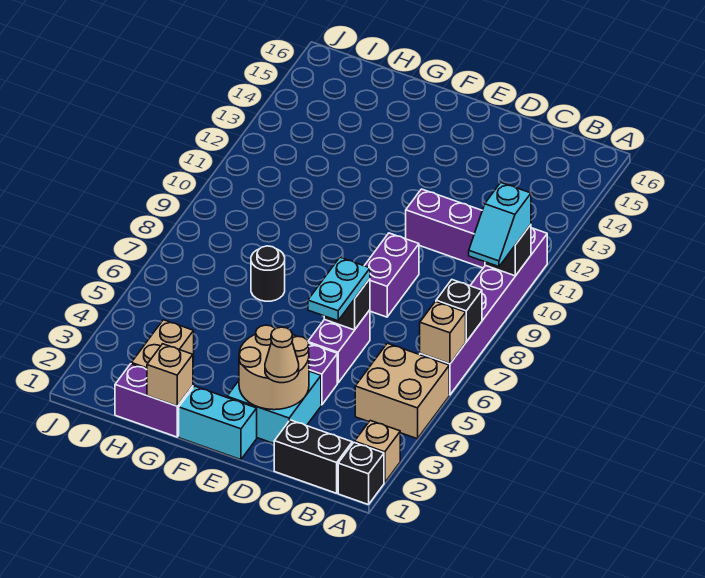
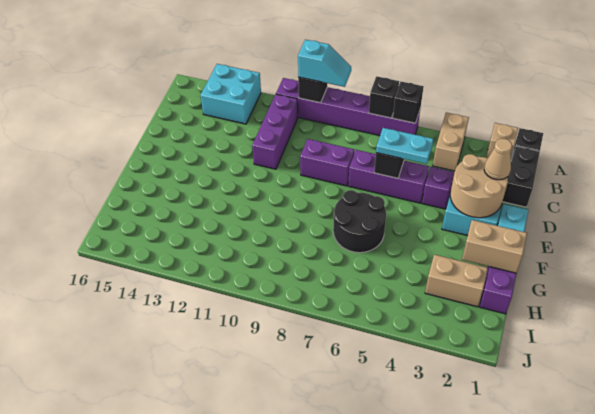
tan 2x2 brick [355,343,449,439] -> tan 1x2 brick [433,113,469,171]
tan 1x1 brick [420,302,466,364] -> black 1x1 brick [393,82,424,123]
none -> cyan 2x2 brick [201,64,261,124]
purple 1x2 brick [308,310,370,383] -> purple 1x3 brick [348,150,429,203]
tan 1x1 brick [147,344,193,406] -> tan 1x2 brick [462,220,527,273]
black 1x1 round brick [251,246,285,301] -> black 2x2 round brick [333,190,386,253]

